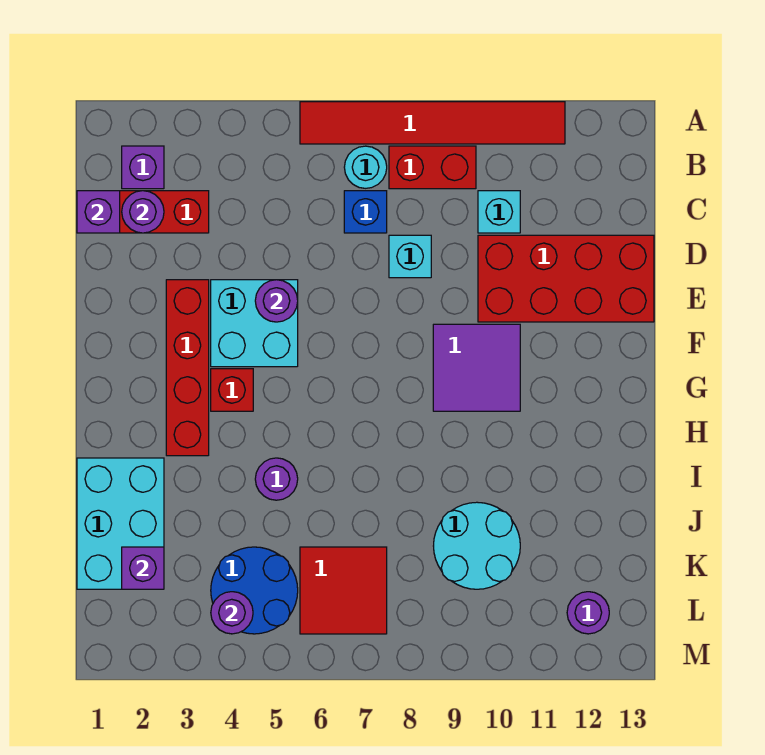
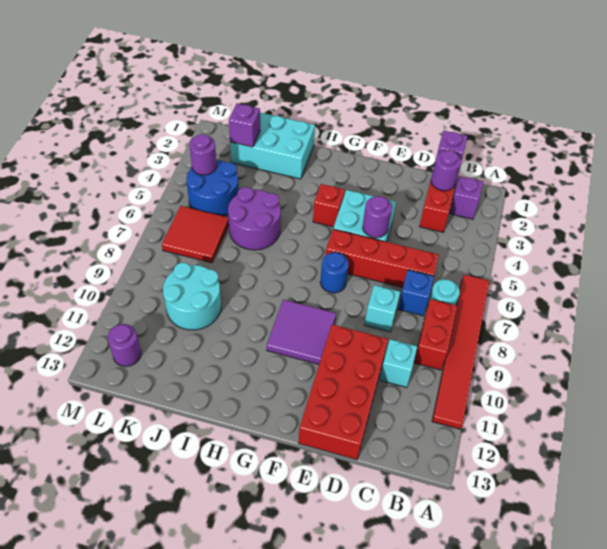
red 1x4 brick [166,280,209,456] -> red 1x4 brick moved to [326,229,439,287]
none -> blue 1x1 round brick [320,252,349,293]
purple 1x1 round brick [255,458,298,500] -> purple 2x2 round brick [228,187,281,250]

